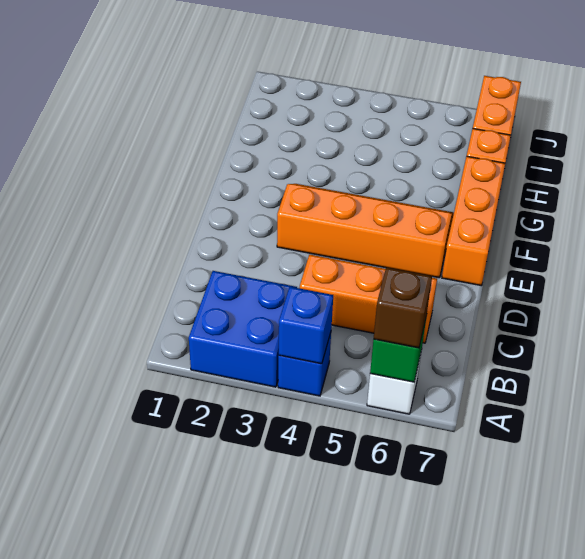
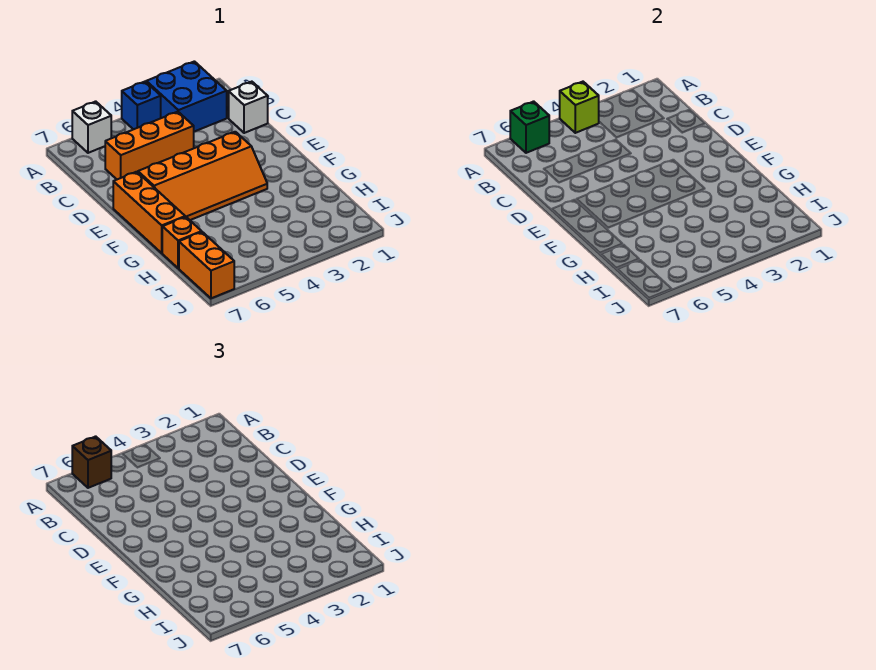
blue 1x1 brick [279,287,333,364] -> lime 1x1 brick [560,82,599,133]
none -> white 1x1 brick [229,82,268,133]

